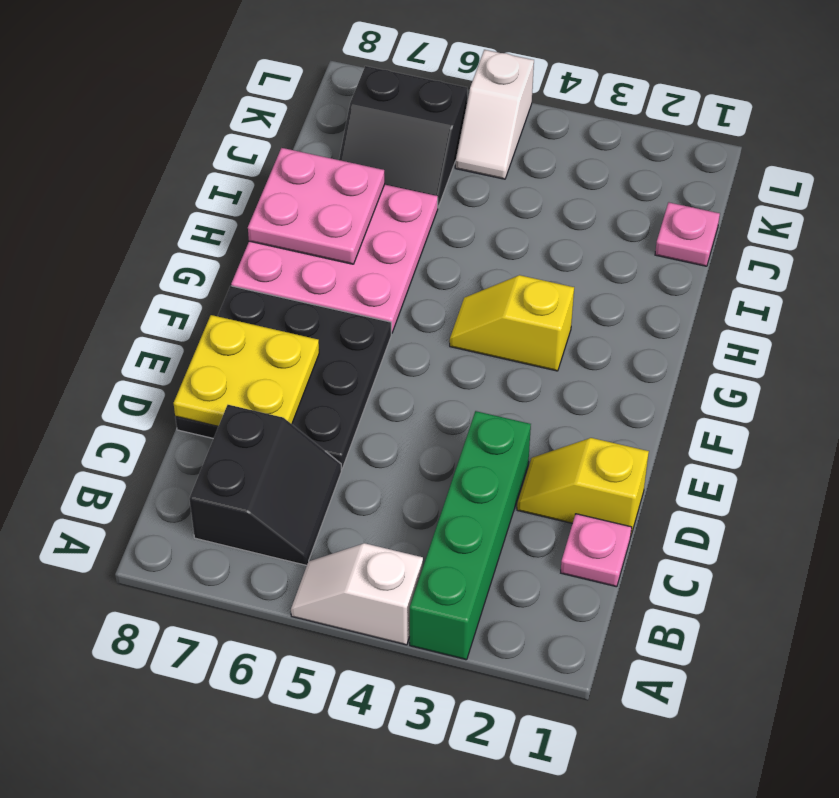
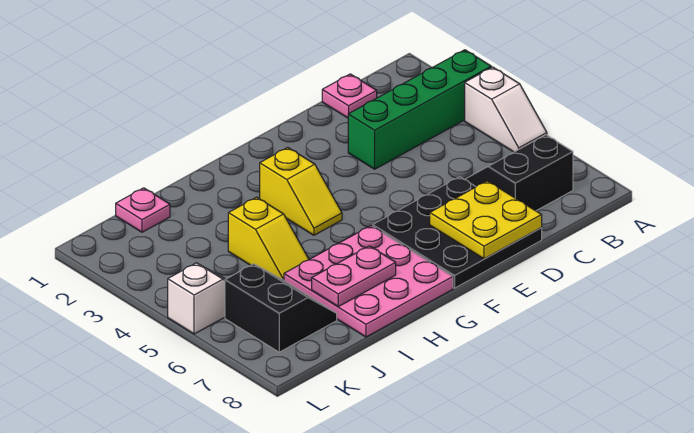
yellow 1x2 slope [517,438,649,535] -> yellow 1x2 slope moved to [228,197,309,280]
pink 2x2 plate [248,148,385,264] -> pink 1x2 plate [312,246,396,306]

